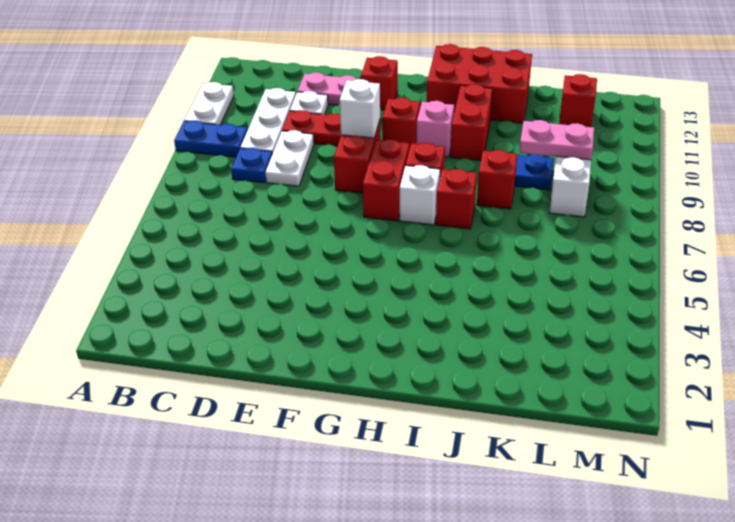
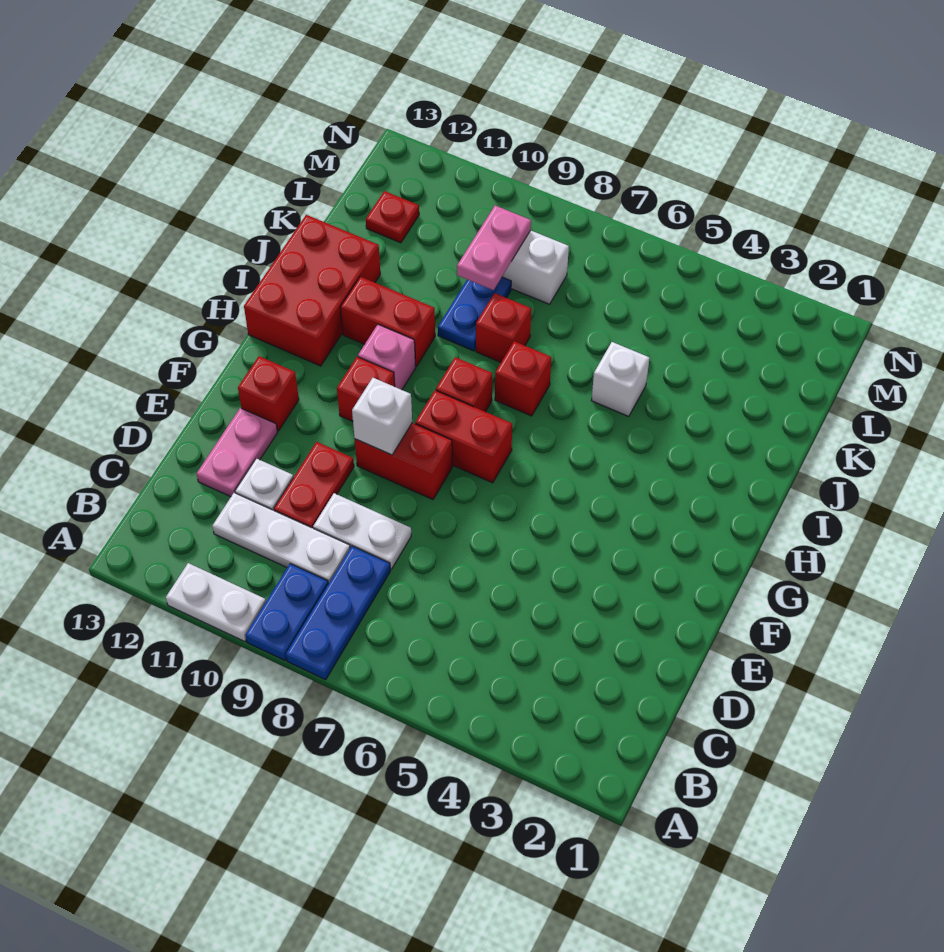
blue 1x1 plate [231,148,272,183] -> blue 1x3 plate [286,546,390,680]
white 1x1 brick [400,165,440,225] -> white 1x1 brick moved to [591,342,650,417]
red 1x1 brick [559,74,597,127] -> red 1x1 plate [366,191,419,243]

